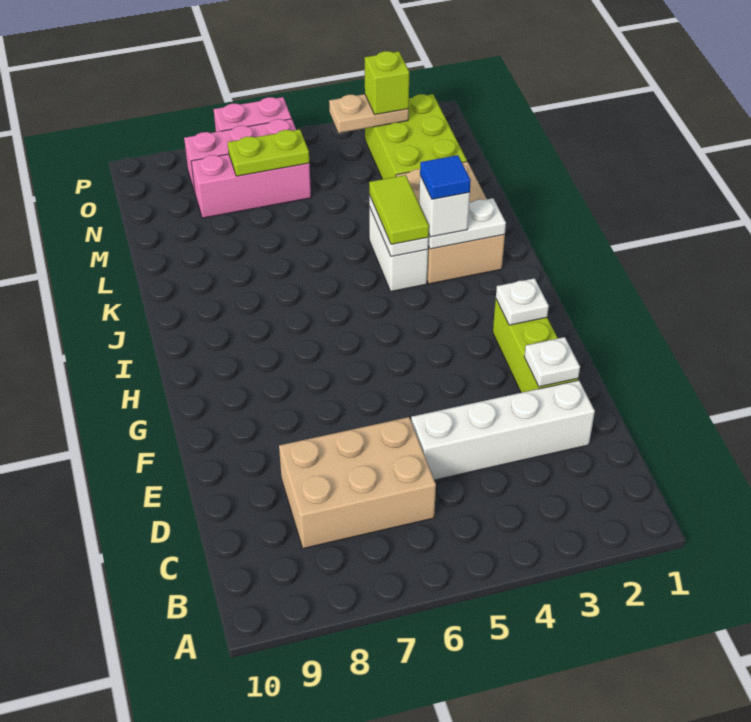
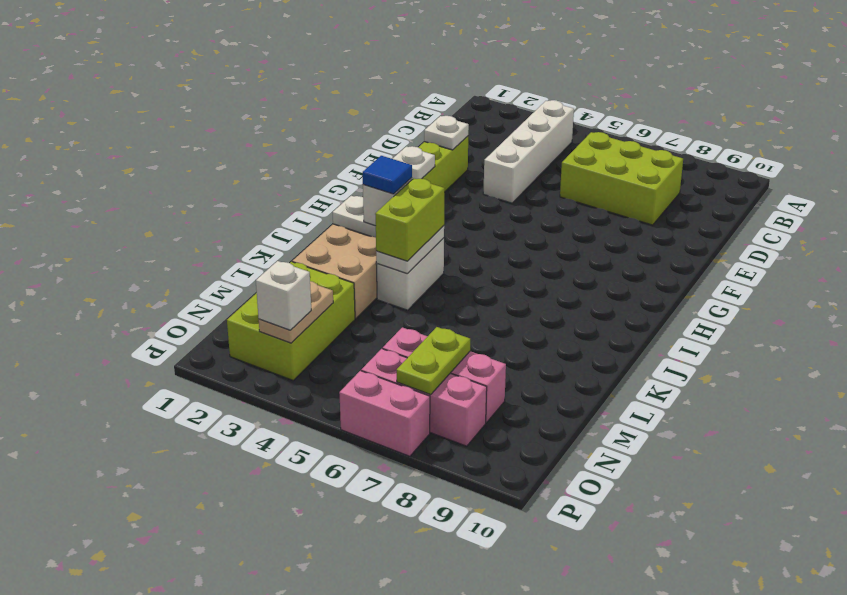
tan 2x3 brick [279,417,436,548] -> lime 2x3 brick [560,132,683,225]
white 1x4 brick [411,380,595,480] -> white 1x4 brick turned to [483,100,574,203]
lime 1x2 tile [369,175,429,244] -> lime 1x2 brick [375,178,445,261]
lime 1x2 plate [228,129,309,176] -> lime 1x2 plate turned to [397,327,470,395]
tan 1x2 plate [329,94,409,133] -> tan 1x2 plate turned to [259,281,333,343]
lime 1x1 brick [365,51,409,115] -> white 1x1 brick [256,261,311,330]

